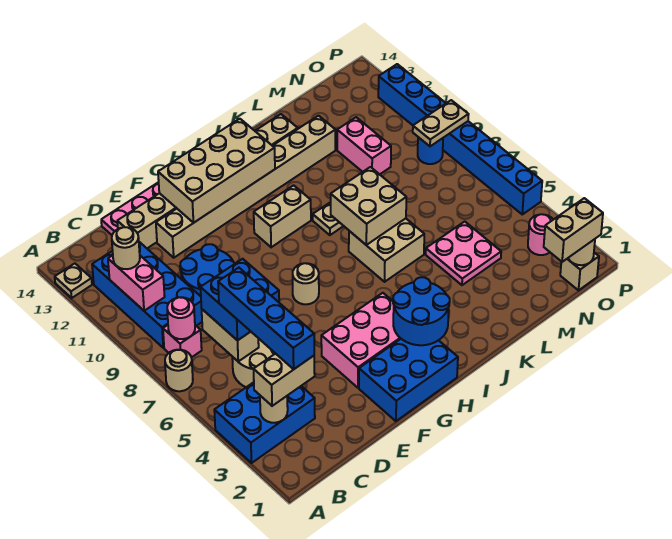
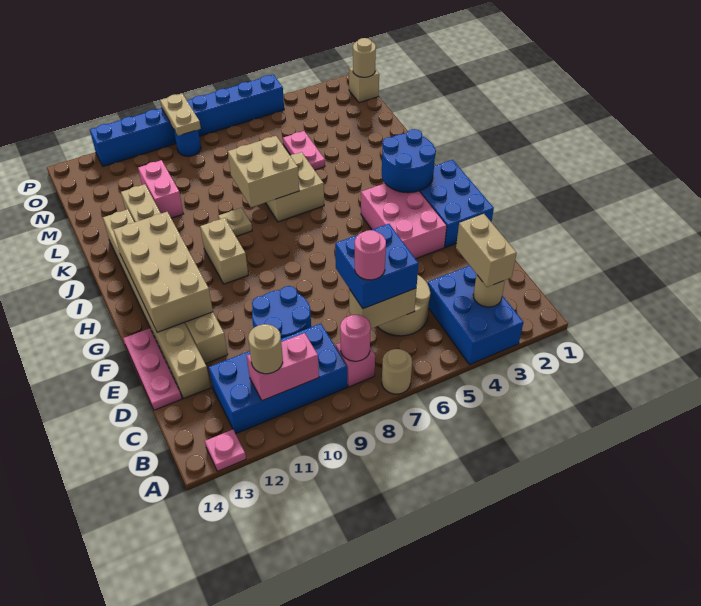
tan 1x1 plate [55,263,92,298] -> pink 1x1 plate [205,430,246,471]
blue 1x4 brick [218,268,314,369] -> none
tan 1x1 round brick [293,263,319,304] -> none
pink 2x2 plate [426,221,501,285] -> pink 1x2 plate [283,131,325,170]
pink 1x2 brick [337,117,391,174] -> pink 1x2 brick turned to [138,160,183,218]
tan 1x2 brick [544,198,603,262] -> none
pink 1x1 round brick [528,214,553,255] -> pink 1x1 round brick moved to [355,230,386,280]

